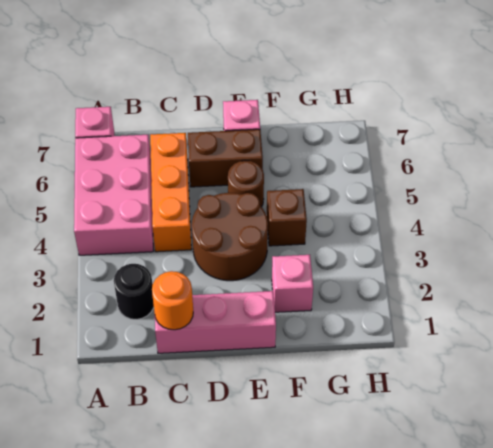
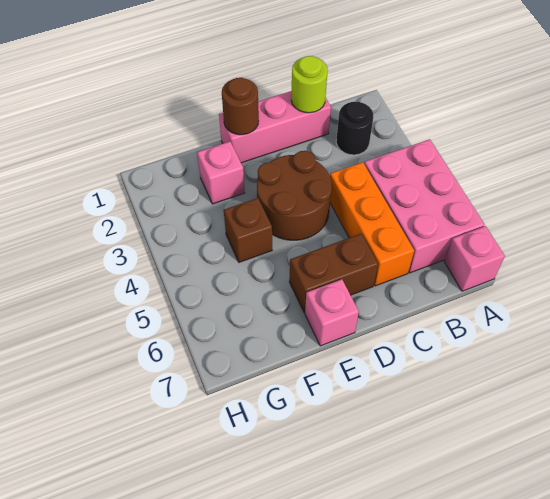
orange 1x1 round brick [152,271,193,330] -> lime 1x1 round brick [291,56,328,113]
brown 1x1 round brick [228,161,264,207] -> brown 1x1 round brick moved to [222,78,259,135]

